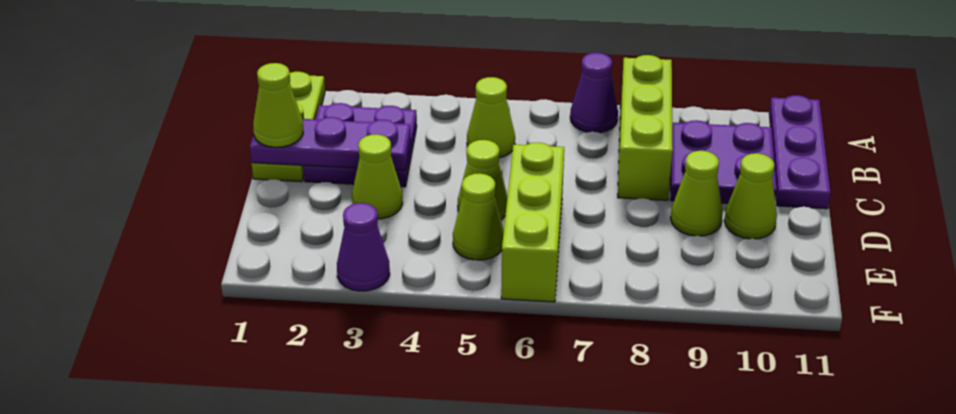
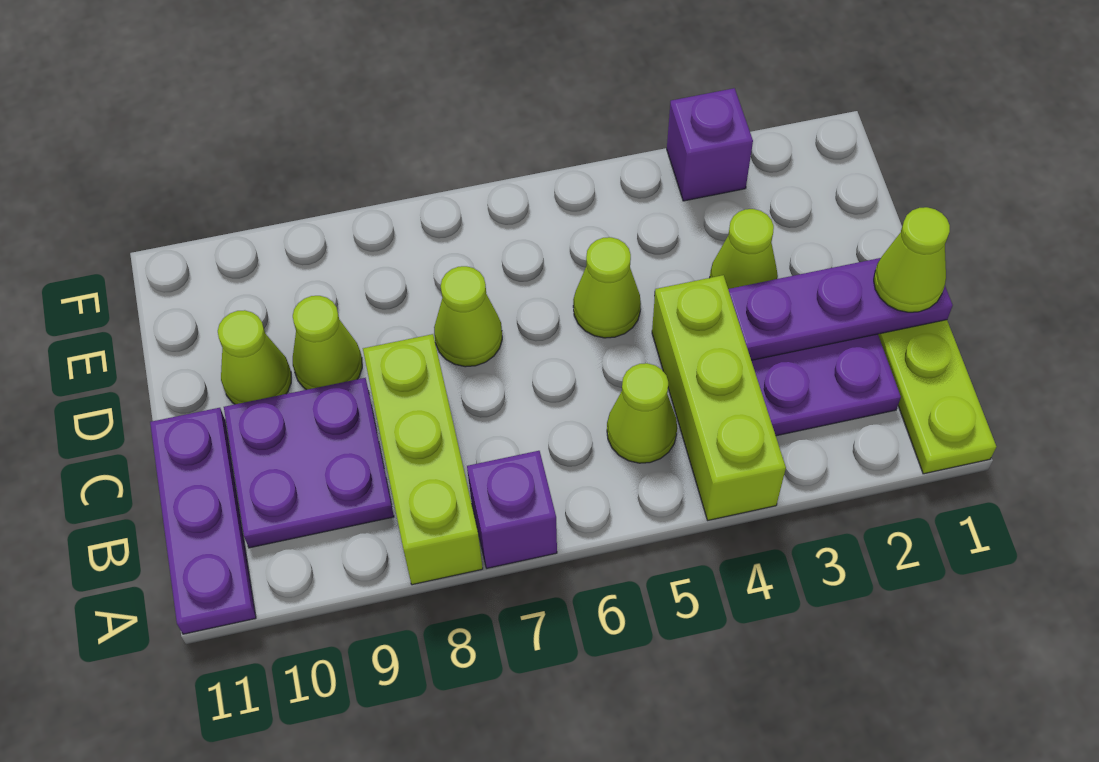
purple 1x1 cone [570,53,618,133] -> purple 1x1 brick [467,451,557,568]
lime 1x3 brick [501,143,564,302] -> lime 1x3 brick moved to [652,275,786,520]
lime 1x1 cone [453,173,504,260] -> lime 1x1 cone moved to [434,266,502,367]
purple 1x1 cone [337,203,390,291] -> purple 1x1 brick [667,88,753,201]

